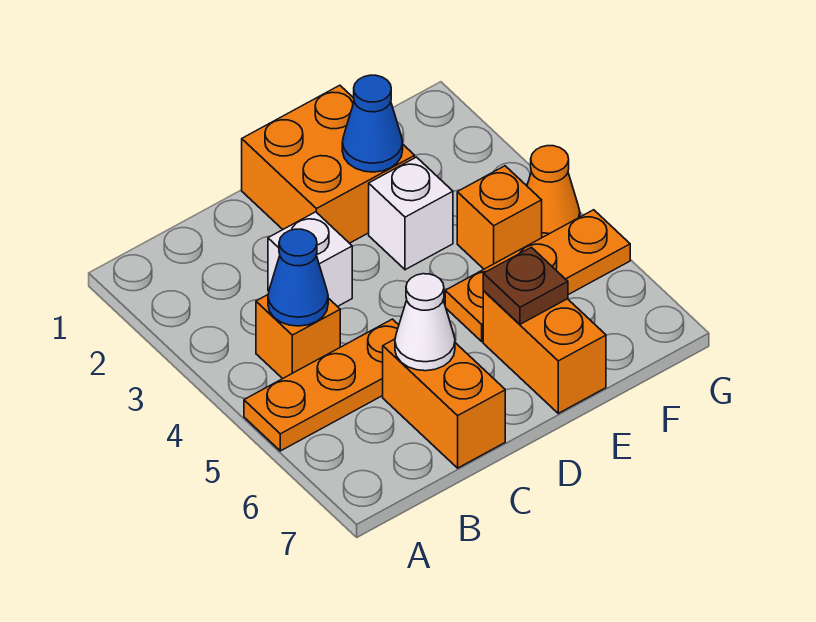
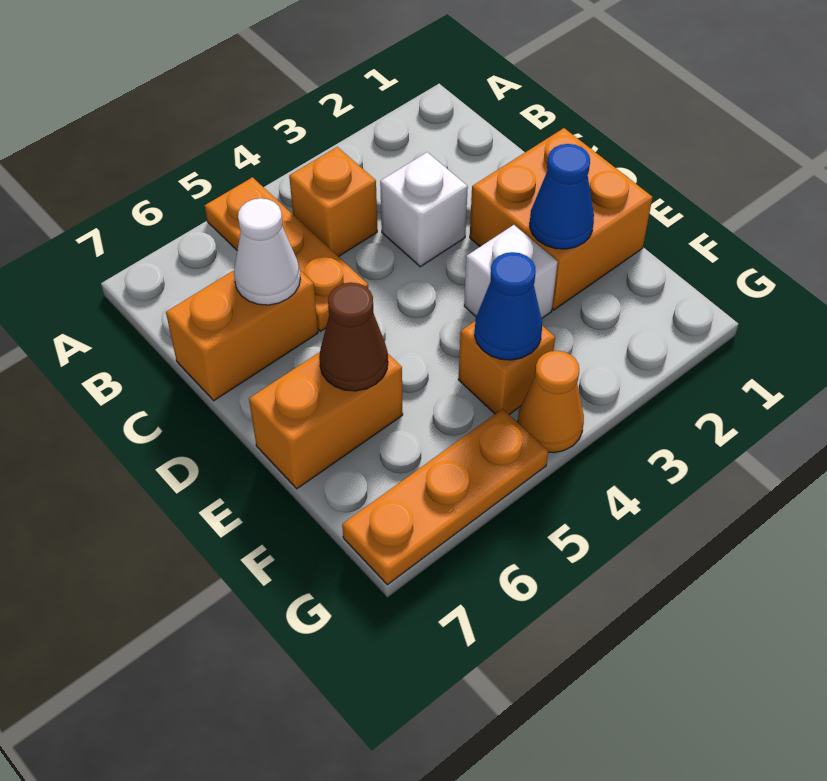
blue 1x1 cone [268,229,328,326] -> blue 1x1 cone moved to [475,252,542,360]
orange 1x3 plate [445,210,630,341] -> orange 1x3 plate turned to [342,409,548,585]
brown 1x1 plate [483,247,568,324] -> brown 1x1 cone [319,282,388,391]

